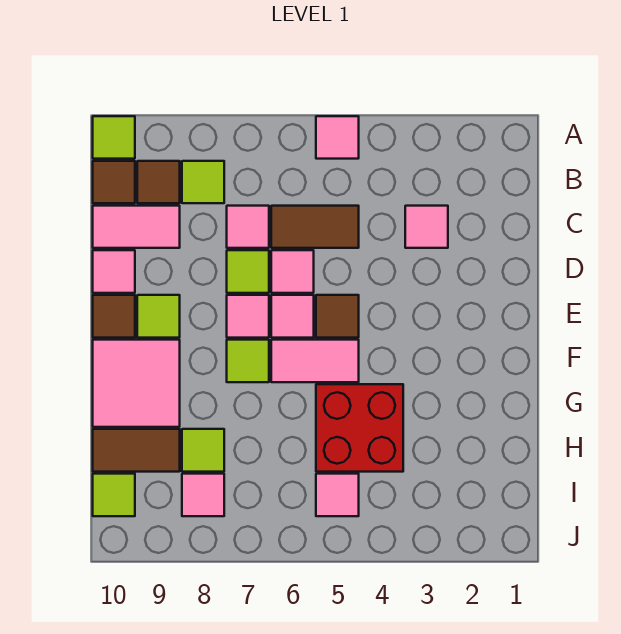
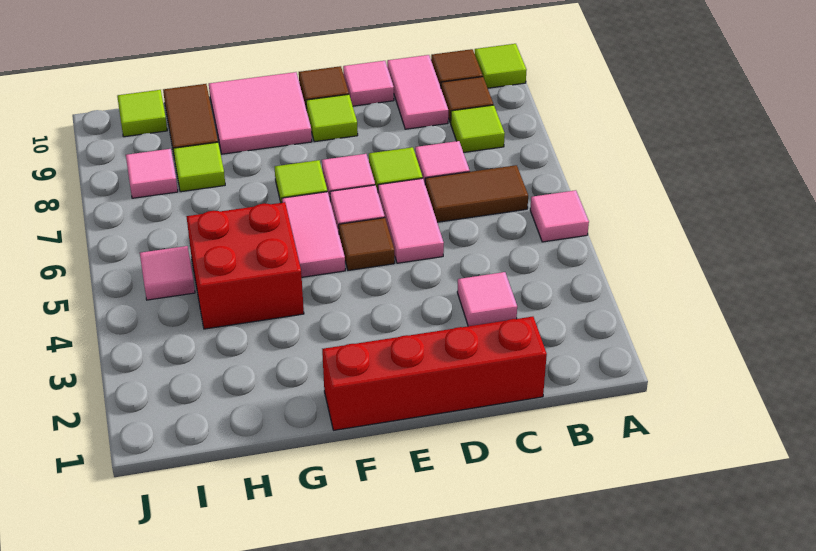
none -> red 1x4 brick [322,317,547,430]
brown 1x2 tile [271,206,359,248] -> brown 1x2 tile turned to [425,165,528,222]
pink 1x1 tile [271,250,314,293] -> pink 1x2 tile [378,178,444,263]

